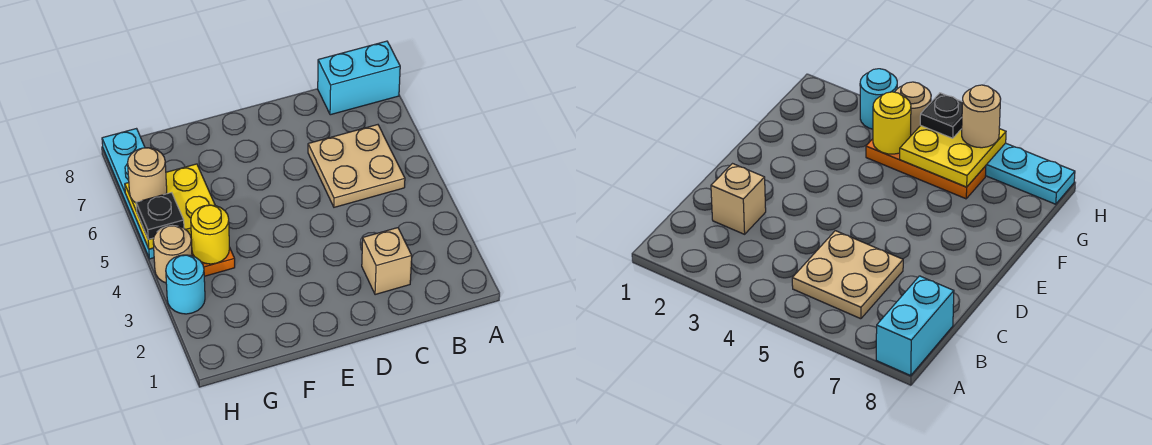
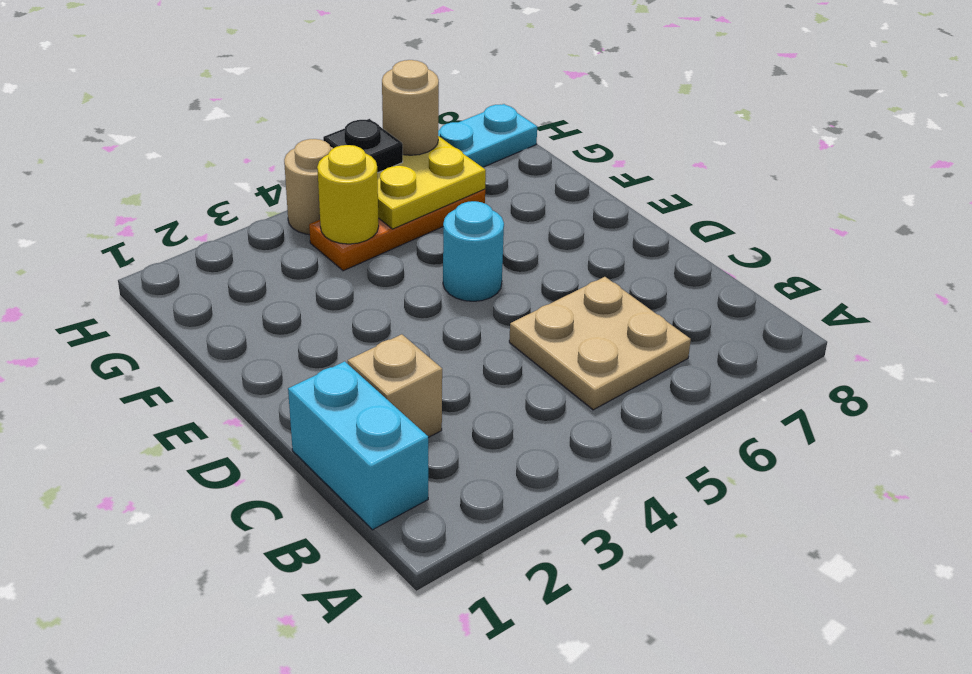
cyan 1x2 brick [318,41,400,115] -> cyan 1x2 brick moved to [288,361,428,530]
cyan 1x1 round brick [166,255,205,314] -> cyan 1x1 round brick moved to [443,201,504,301]

